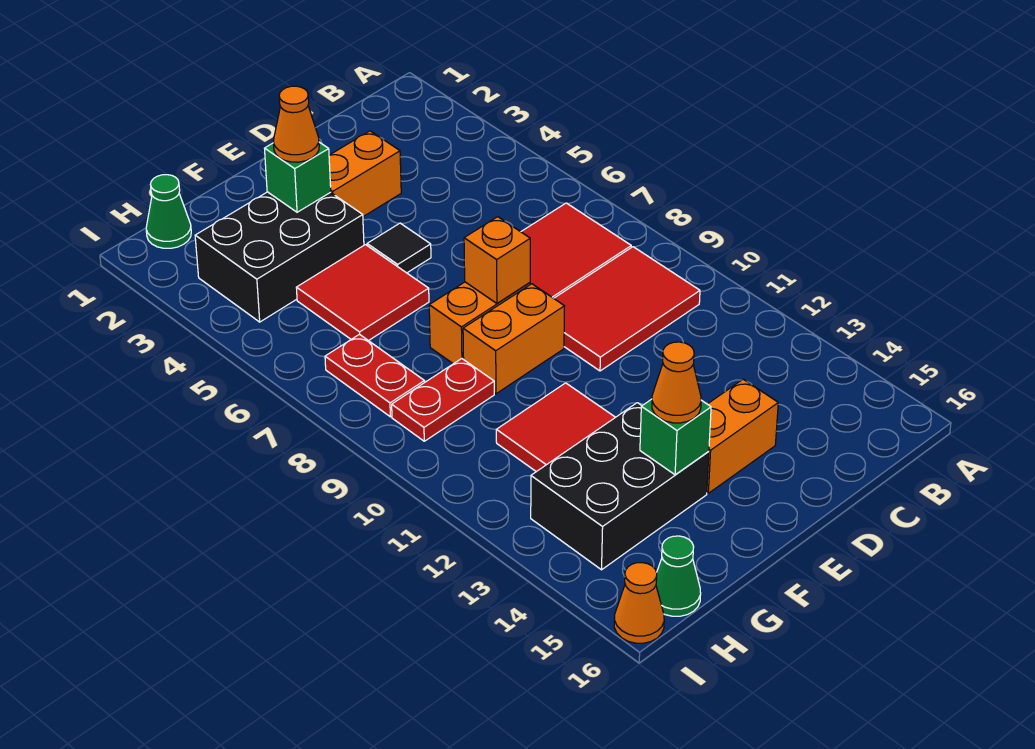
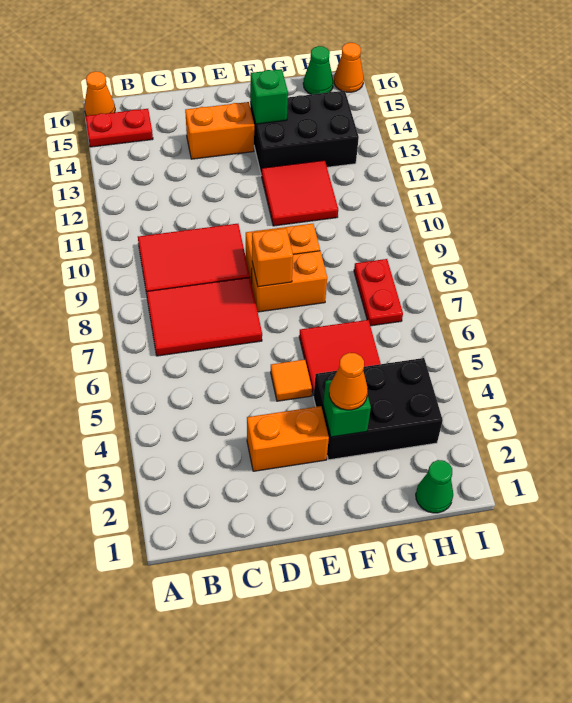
black 1x1 tile [367,223,431,273] -> orange 1x1 tile [271,359,312,401]
orange 1x1 cone [652,342,701,423] -> orange 1x1 cone moved to [84,71,115,116]
red 1x2 plate [392,359,494,441] -> red 1x2 plate moved to [85,109,153,147]

